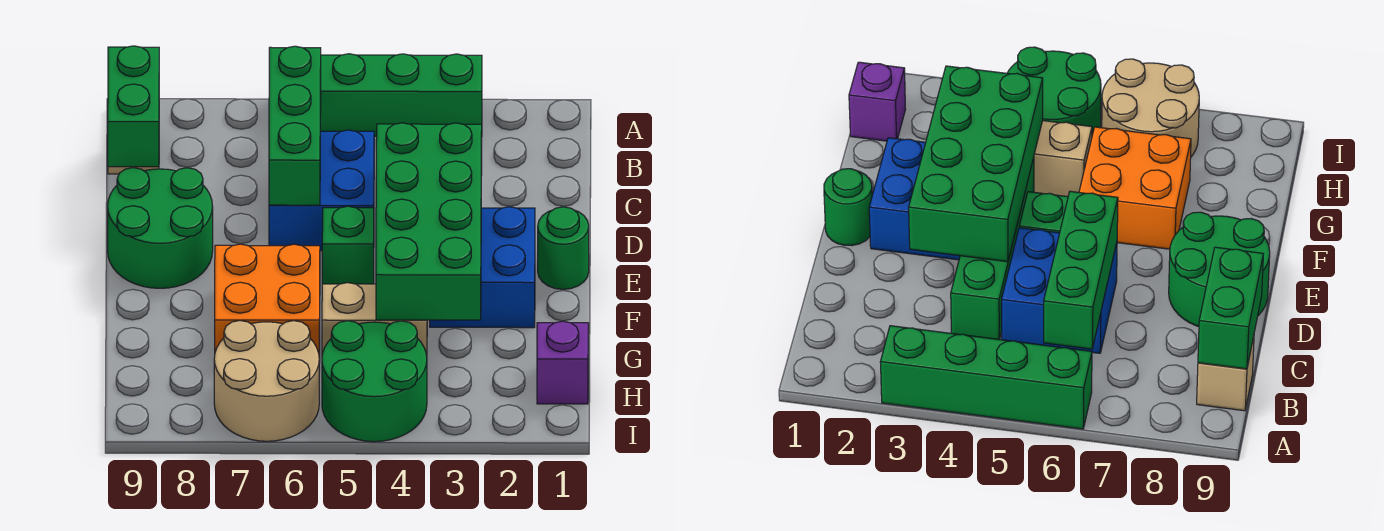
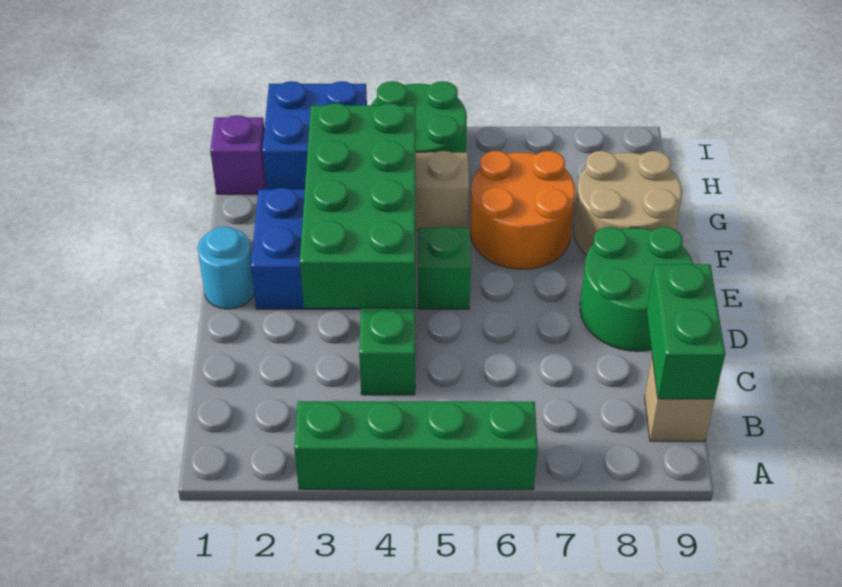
green 1x3 brick [269,46,321,205] -> none
blue 2x2 brick [269,130,374,251] -> blue 2x2 brick moved to [262,81,367,189]
green 1x1 round brick [538,207,589,289] -> cyan 1x1 round brick [198,227,254,309]
orange 2x2 brick [215,244,320,363] -> orange 2x2 round brick [470,151,575,269]
tan 2x2 round brick [214,321,319,441] -> tan 2x2 round brick moved to [573,151,682,255]

